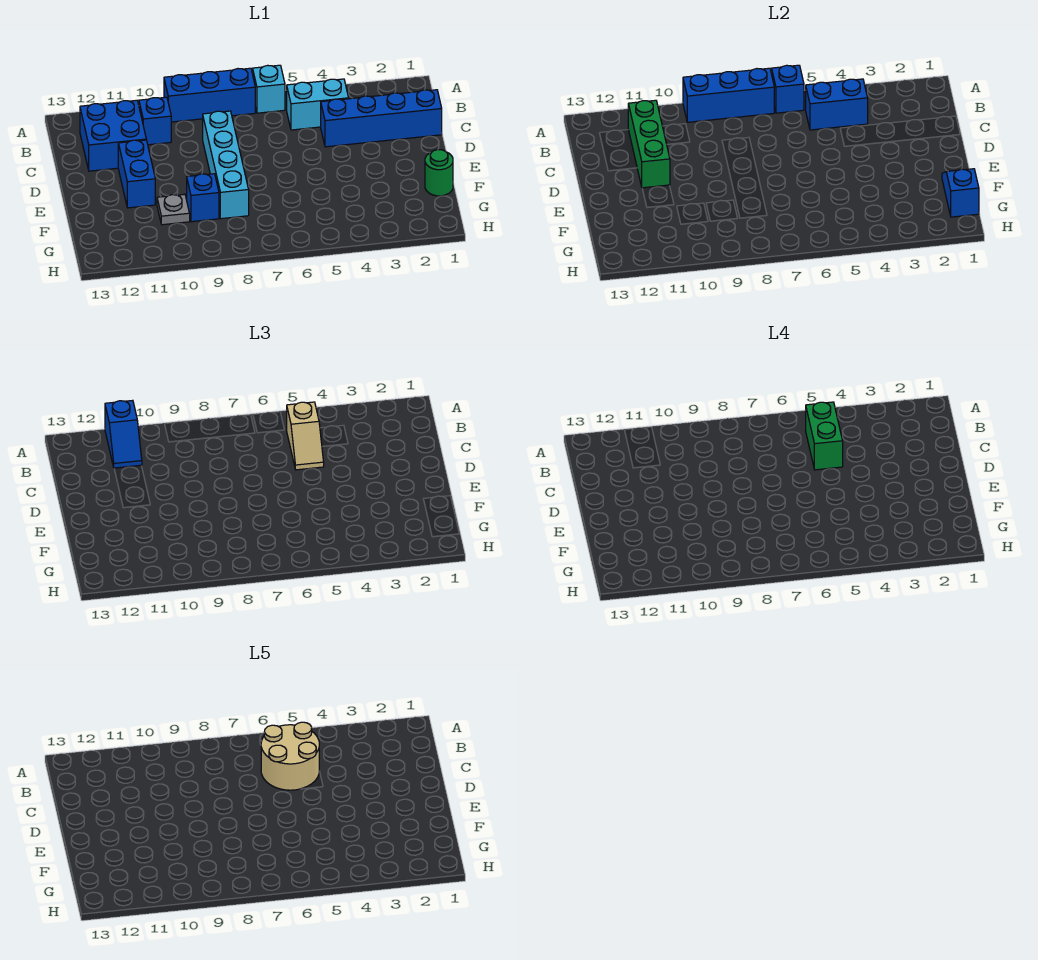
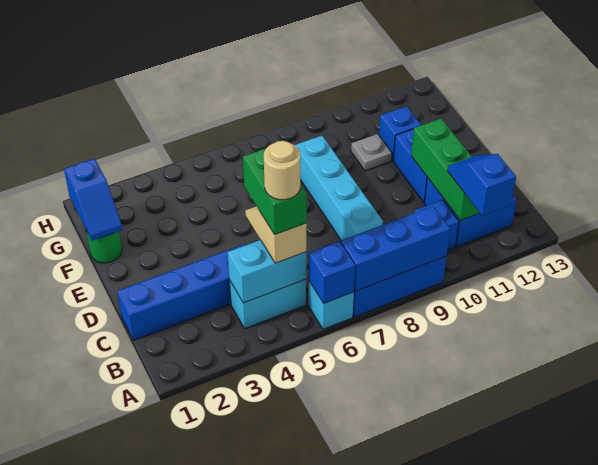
blue 1x2 brick [806,79,868,130] -> cyan 1x2 brick [228,240,306,303]
tan 2x2 round brick [261,722,319,790] -> tan 1x1 round brick [264,141,300,200]
blue 1x1 brick [187,174,219,222] -> blue 1x1 brick moved to [379,106,421,161]

